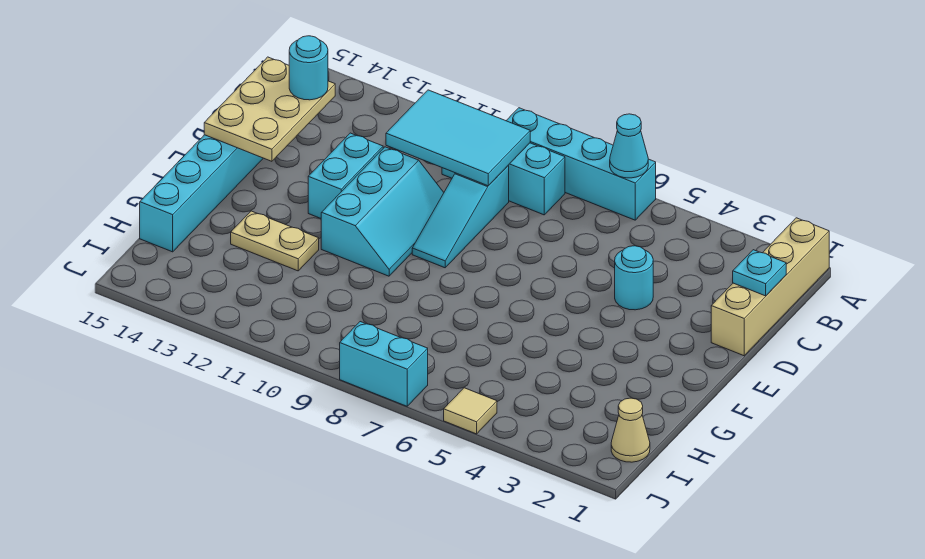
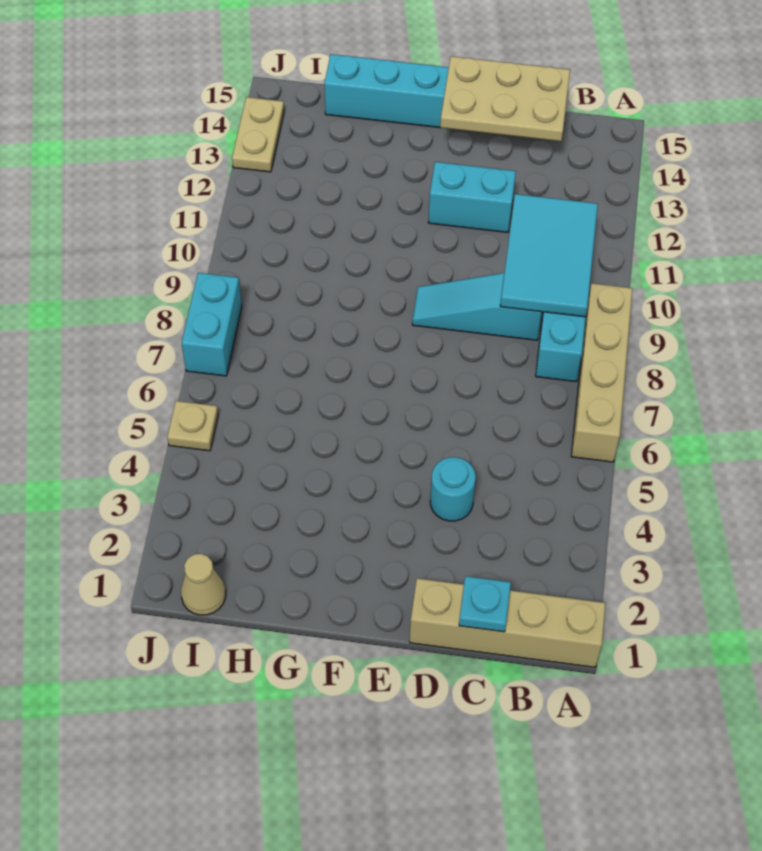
cyan 1x4 brick [506,108,656,220] -> tan 1x4 brick [571,283,632,462]
cyan 1x1 cone [610,114,648,178] -> none
cyan 1x1 round brick [289,36,328,100] -> none
cyan 2x3 slope [321,147,444,276] -> none
tan 1x2 plate [231,211,319,271] -> tan 1x2 plate moved to [232,97,284,172]
tan 1x1 tile [444,388,497,434] -> tan 1x1 plate [167,401,218,451]

